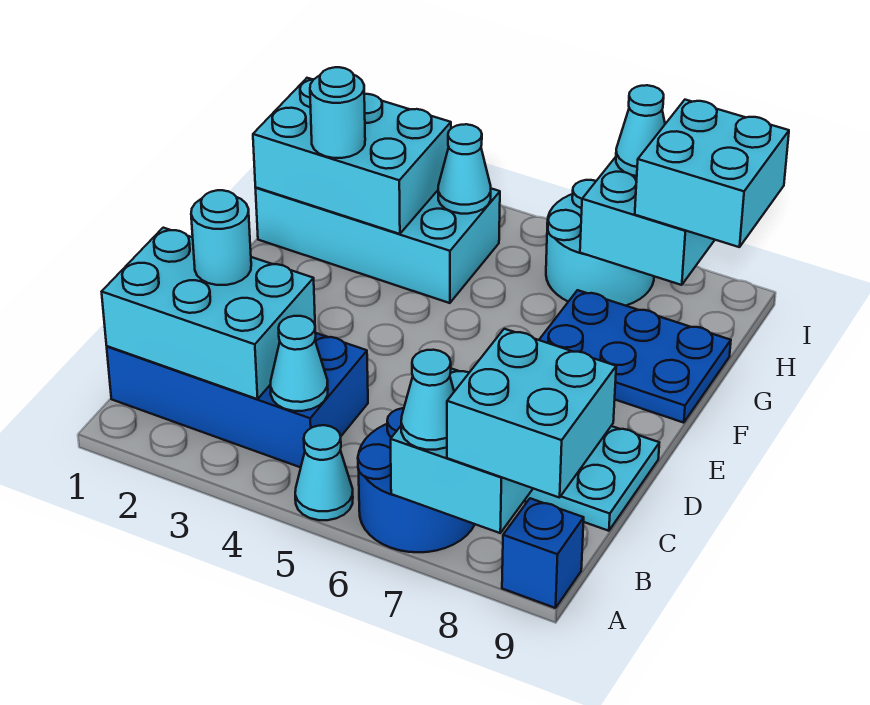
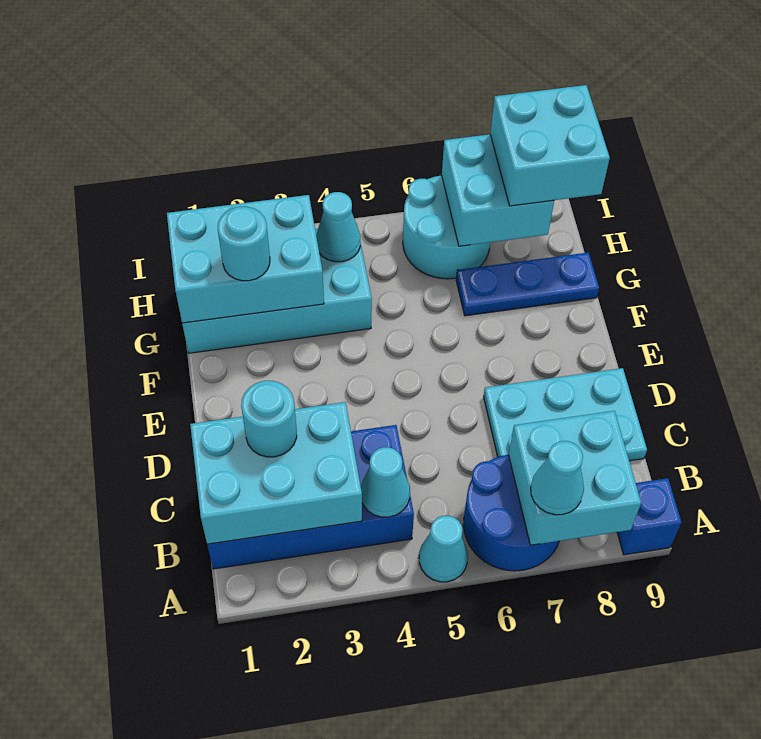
cyan 2x2 brick [447,329,616,498] -> none
blue 2x3 plate [539,290,731,423] -> blue 1x3 plate [456,253,599,316]
cyan 1x1 cone [616,85,665,176] -> none

